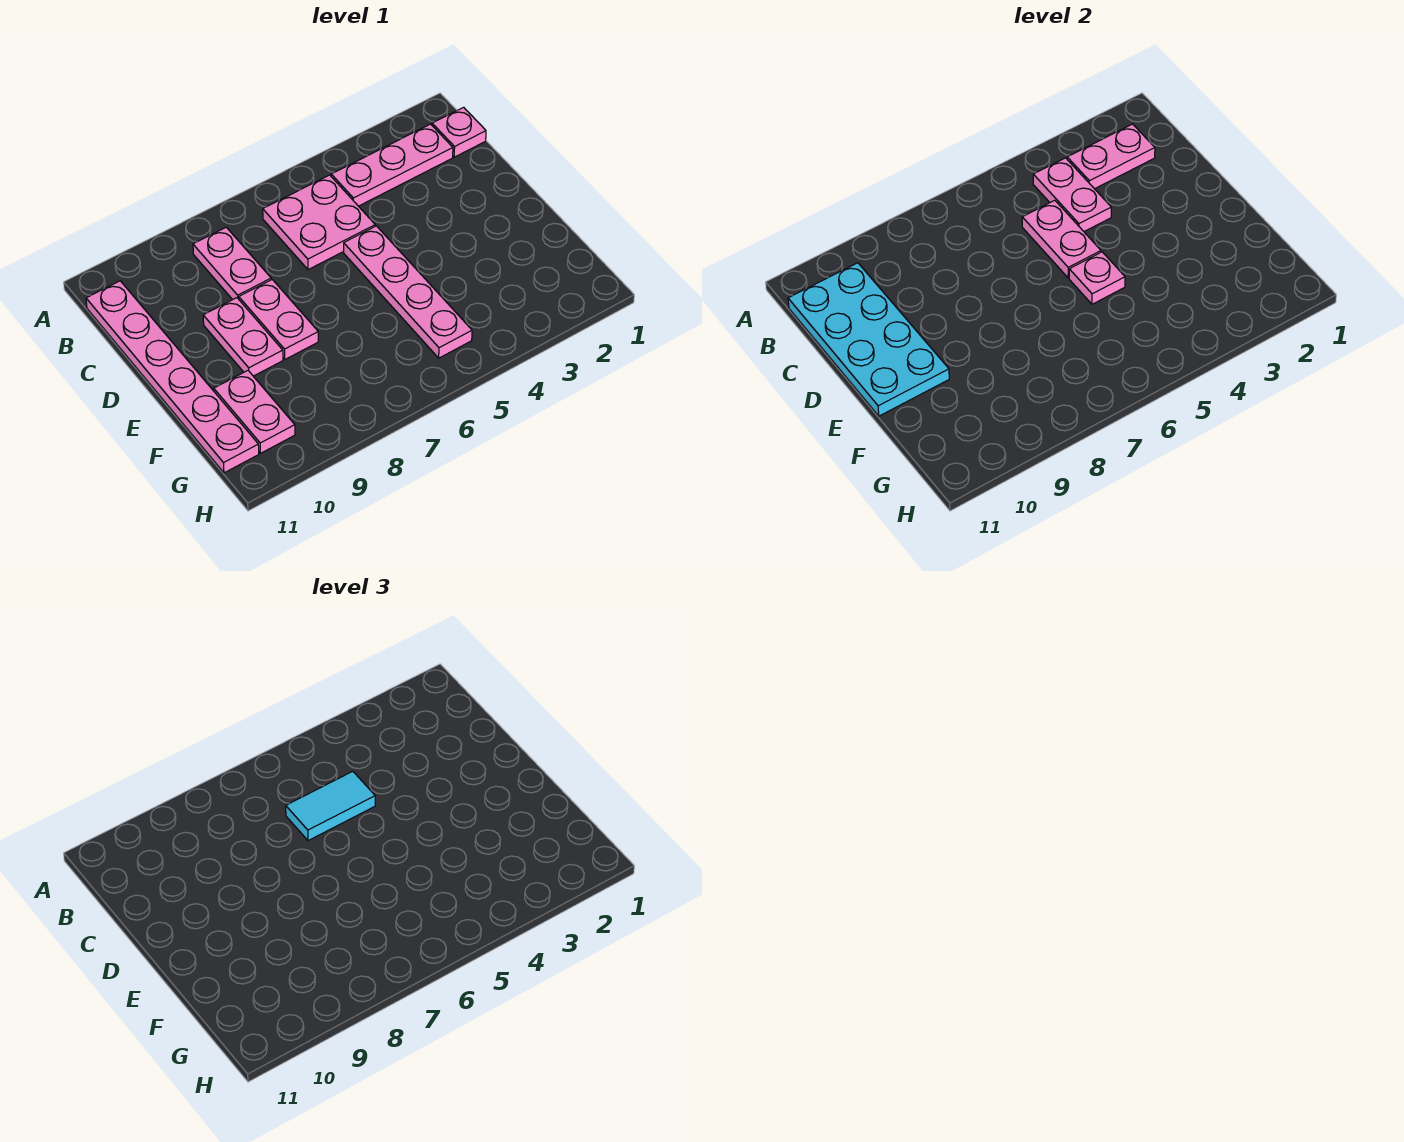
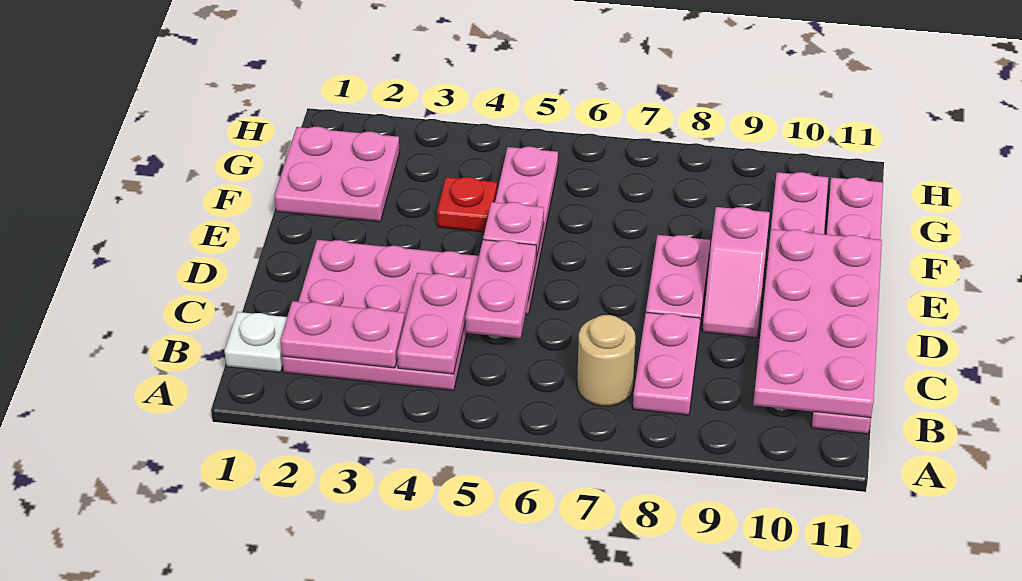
pink 1x1 plate [432,107,486,157] -> white 1x1 plate [225,312,287,372]
pink 1x3 plate [331,124,453,206] -> pink 3x3 plate [282,240,479,390]
pink 2x2 plate [263,175,375,270] -> pink 2x2 plate moved to [274,127,400,222]
none -> tan 1x1 round brick [577,315,635,406]
cyan 2x4 plate [788,263,949,416] -> pink 2x4 plate [753,229,882,418]
cyan 1x2 tile [286,771,375,841] -> none
pink 1x2 plate [203,298,283,376] -> pink 1x2 slope [702,207,770,338]
none -> red 1x1 plate [437,177,497,232]

